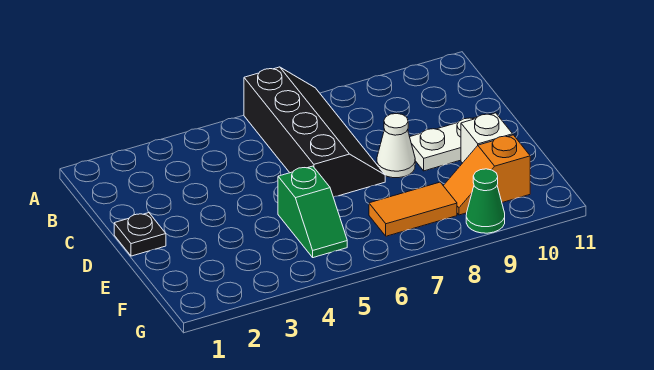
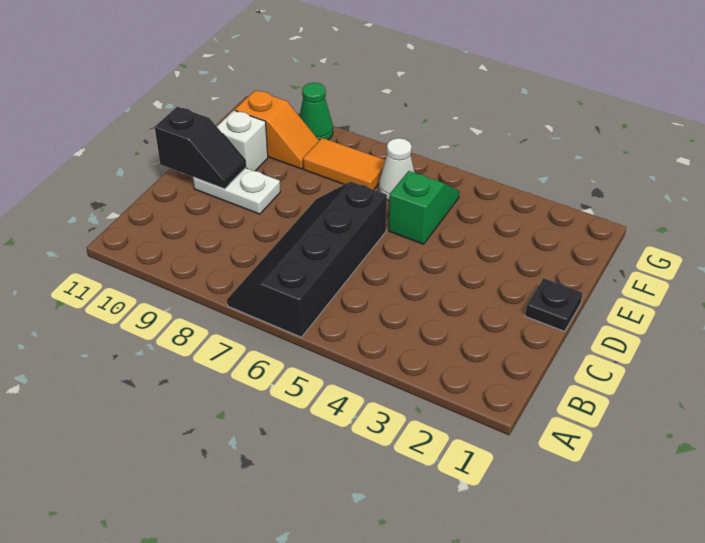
white 1x1 cone [377,114,415,178] -> white 1x1 cone moved to [379,138,414,201]
none -> black 1x2 slope [155,107,246,189]

